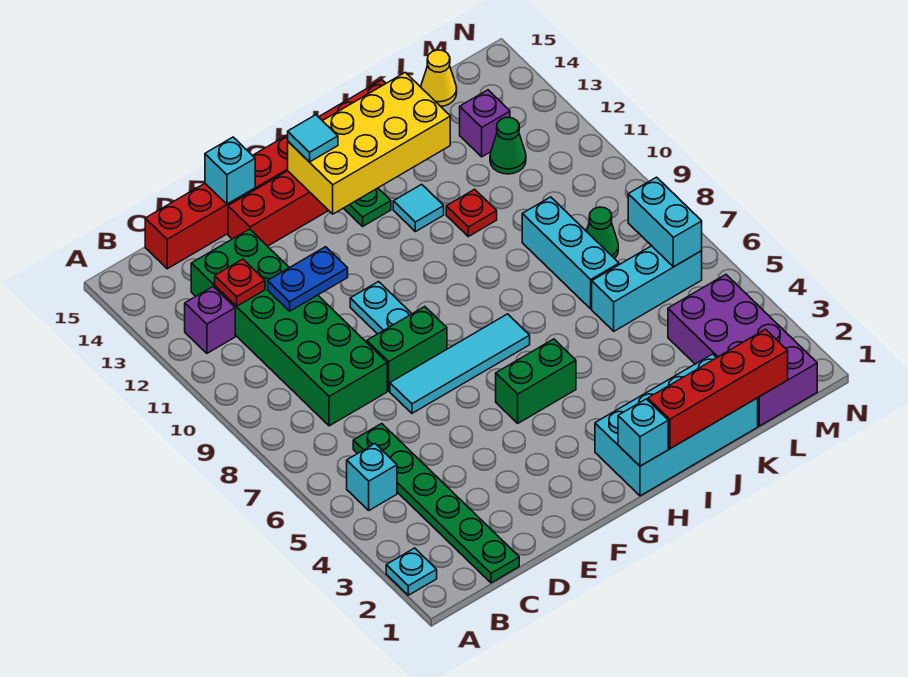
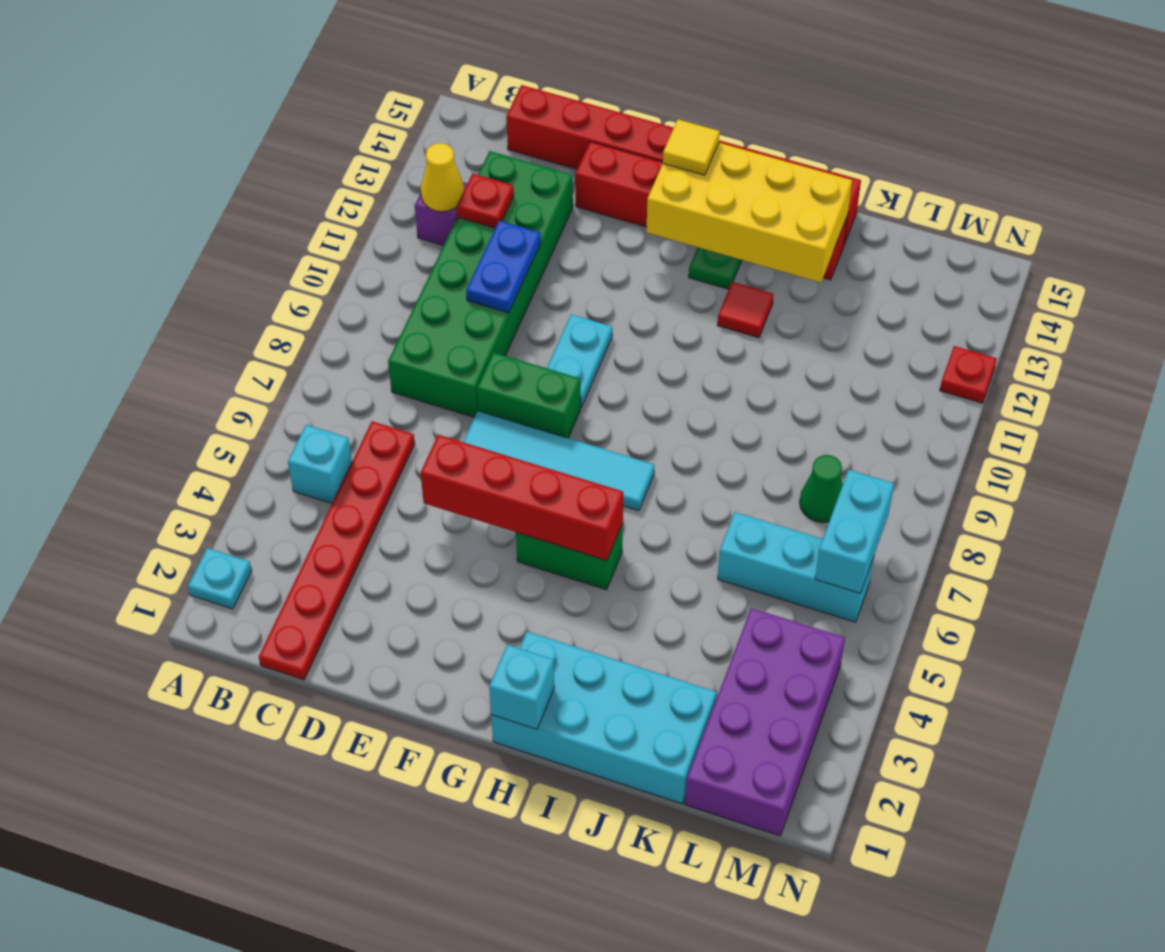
green 1x6 plate [353,424,519,583] -> red 1x6 plate [259,421,415,680]
blue 1x2 plate [268,247,348,311] -> blue 1x2 plate turned to [466,221,541,313]
cyan 1x1 brick [205,137,255,204] -> none
cyan 1x1 tile [288,115,338,162] -> yellow 1x1 tile [663,119,720,175]
red 1x4 brick [648,329,788,449] -> red 1x4 brick moved to [421,435,623,560]
cyan 1x1 tile [393,184,444,232] -> red 1x1 tile [718,282,774,338]
red 1x1 plate [446,189,497,237] -> red 1x1 plate moved to [940,346,997,403]
cyan 1x3 brick [522,197,619,309] -> none
green 1x1 cone [490,117,526,174] -> none
purple 1x1 brick [460,90,510,157] -> none
yellow 1x1 cone [421,50,457,106] -> yellow 1x1 cone moved to [421,143,464,212]

